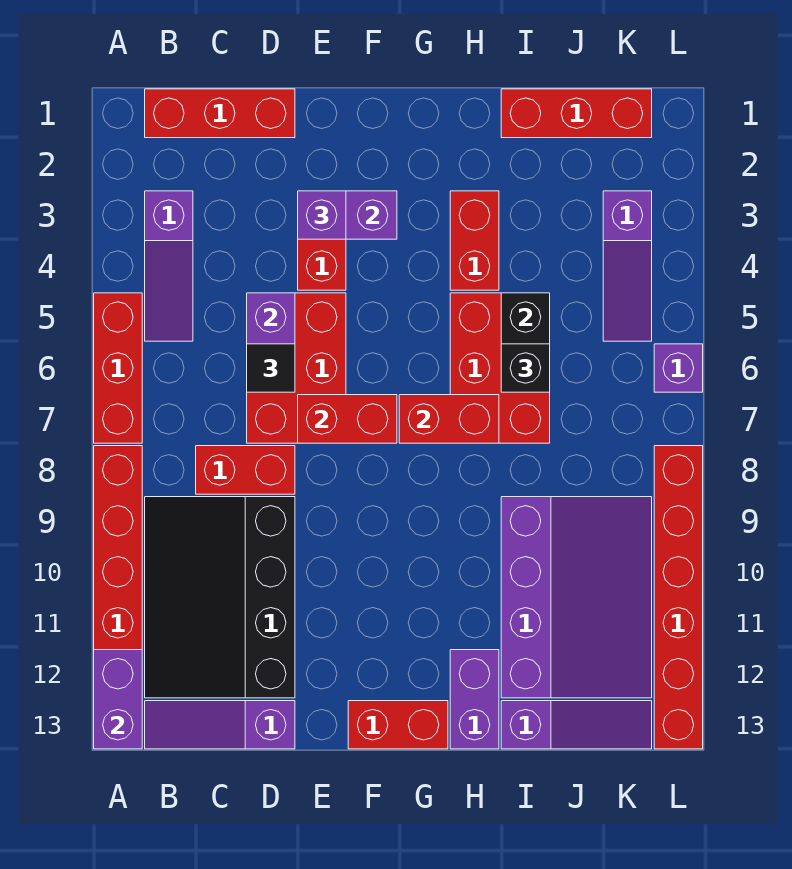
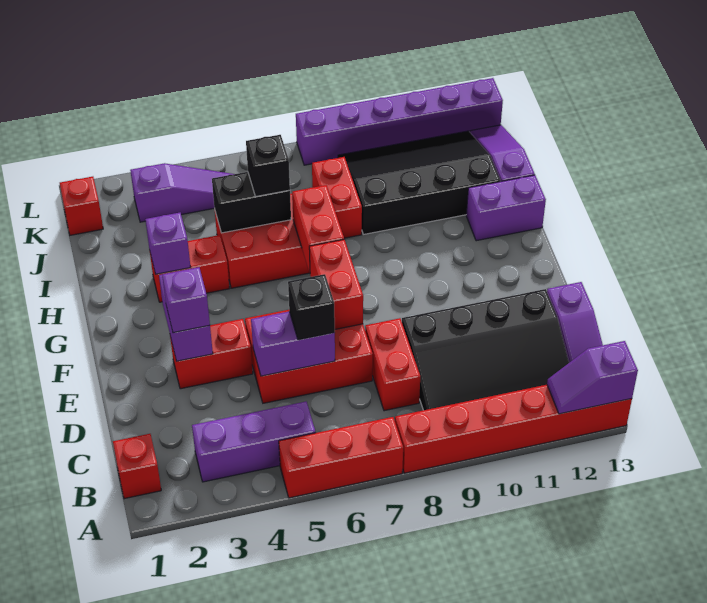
purple 1x2 brick [94,650,142,749] -> purple 1x2 slope [547,341,638,414]
red 1x3 brick [145,89,295,138] -> red 1x1 brick [113,434,161,499]
purple 1x3 slope [145,191,193,341] -> purple 1x3 brick [192,402,315,482]
black 1x1 tile [247,344,295,392] -> black 1x1 brick [288,274,335,340]
red 1x2 brick [348,701,448,749] -> red 1x2 brick moved to [312,157,362,238]
red 1x3 brick [501,89,652,138] -> red 1x1 brick [60,177,103,235]
purple 3x4 slope [501,497,652,698] -> black 3x4 slope [338,131,501,234]
purple 1x1 brick [654,344,703,392] -> purple 1x1 brick moved to [145,213,191,274]
red 1x6 brick [654,446,703,749] -> purple 1x6 brick [296,78,503,165]

